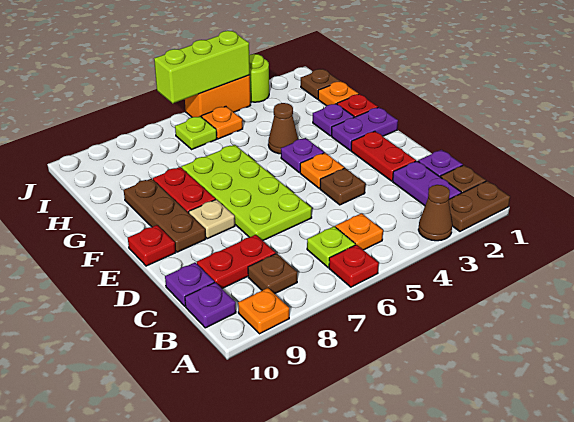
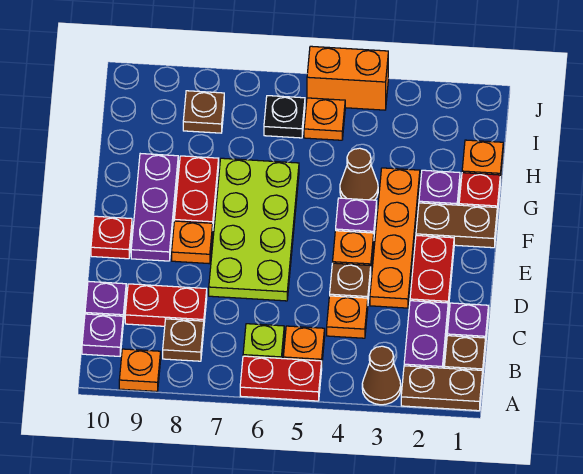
red 1x1 plate [329,245,379,287] -> red 1x2 plate [240,356,322,401]
none -> orange 1x1 plate [327,296,368,338]
none -> orange 1x4 plate [370,168,420,308]
tan 1x1 plate [189,199,235,239] -> orange 1x1 plate [172,221,213,264]
brown 1x3 plate [124,178,206,252] -> purple 1x3 plate [131,154,178,261]
purple 1x2 plate [332,107,398,151] -> brown 1x2 plate [416,203,497,248]
brown 1x1 plate [301,69,340,99] -> brown 1x1 plate moved to [183,91,224,133]
lime 1x1 plate [175,116,217,149] -> black 1x1 plate [264,96,305,138]
lime 1x1 round brick [249,54,269,102] -> none
lime 1x3 brick [154,31,250,103] -> none

